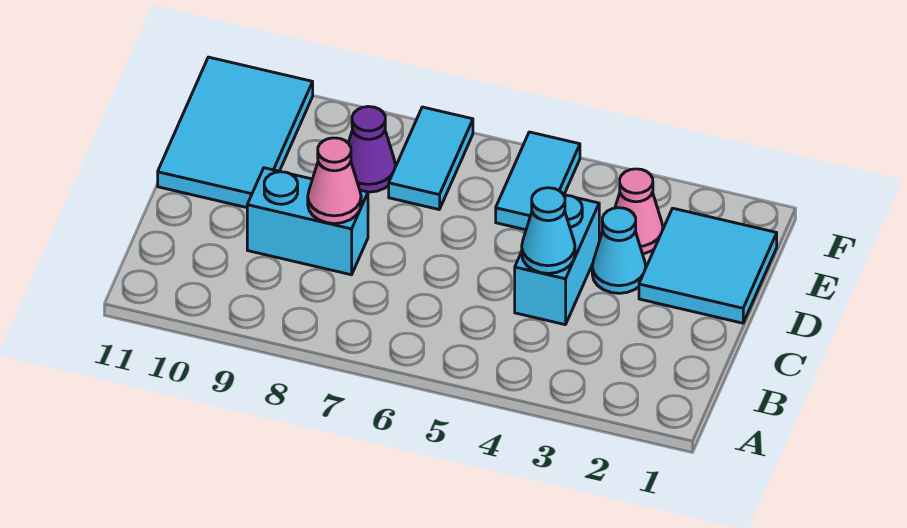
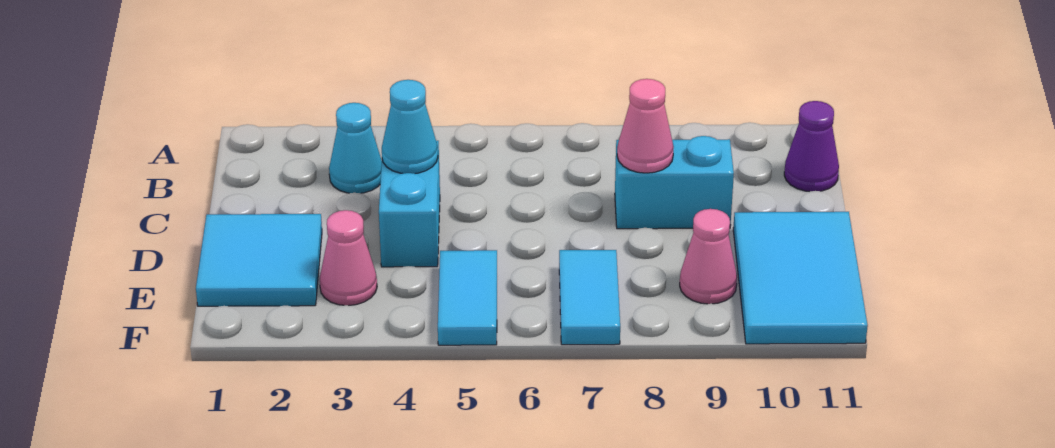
cyan 1x1 cone [592,208,646,293] -> cyan 1x1 cone moved to [329,103,382,193]
purple 1x1 cone [348,107,396,192] -> purple 1x1 cone moved to [784,101,839,192]
none -> pink 1x1 cone [680,209,737,304]

